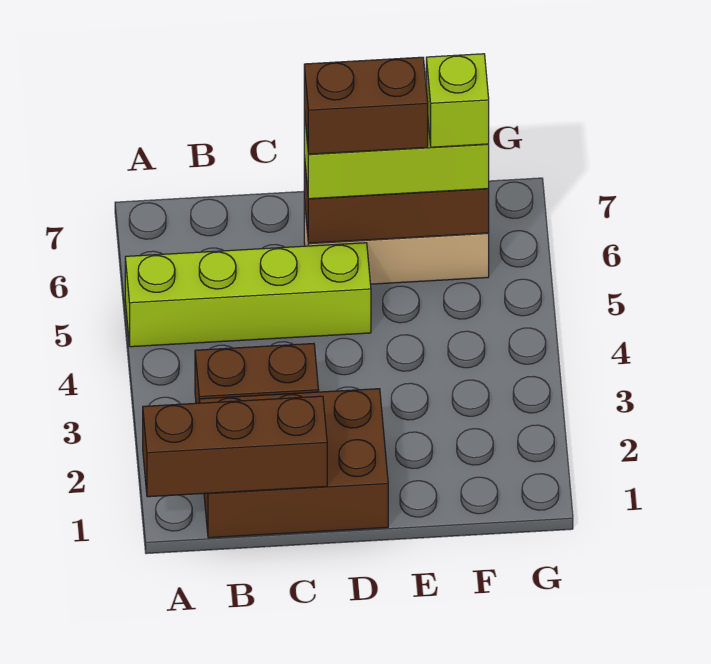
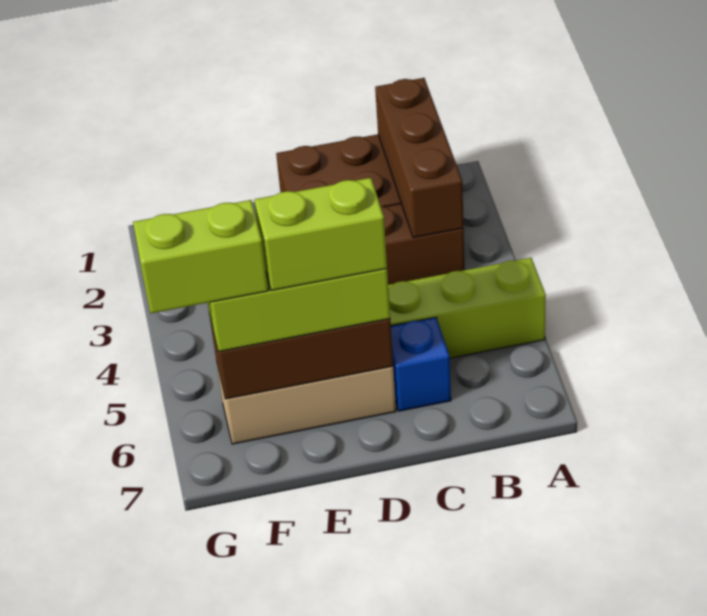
brown 1x3 brick [143,396,327,497] -> brown 1x3 brick turned to [375,78,463,238]
none -> blue 1x1 brick [391,317,451,411]
brown 1x2 brick [304,57,428,154] -> lime 1x2 brick [254,178,387,291]
lime 1x1 brick [426,54,489,147] -> lime 1x2 brick [133,200,268,313]

